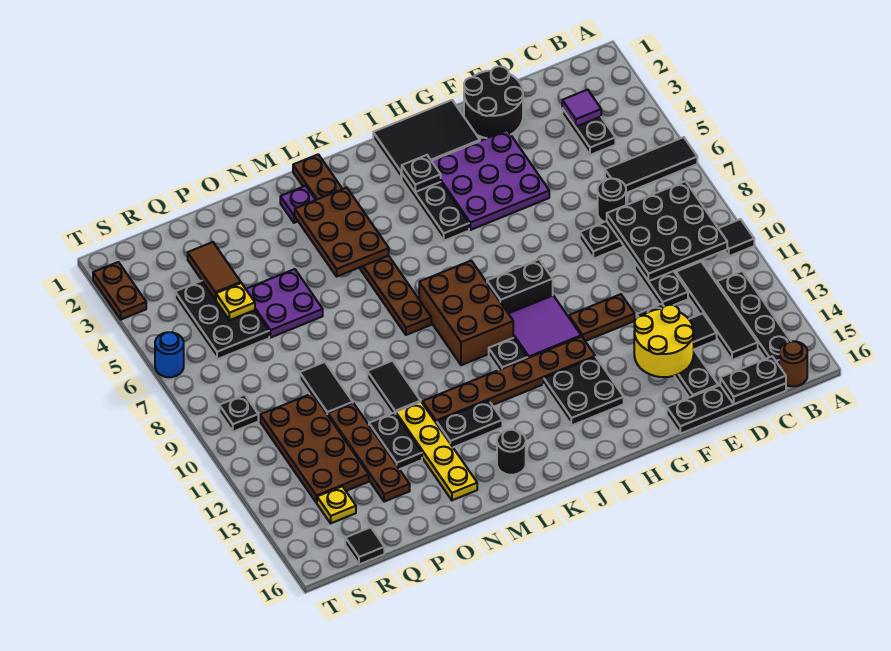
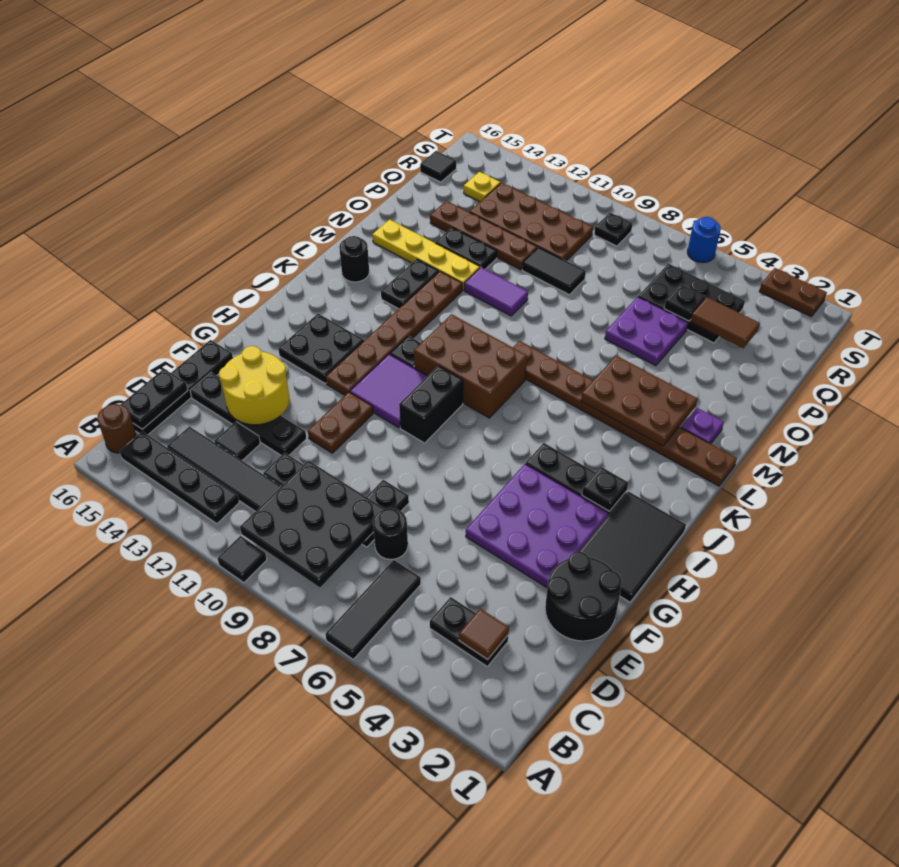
purple 1x1 tile [562,90,601,127] -> brown 1x1 tile [459,609,509,660]
black 1x2 tile [367,361,421,414] -> purple 1x2 tile [464,267,528,316]
yellow 1x1 plate [216,283,255,320] -> black 1x1 plate [664,284,706,321]

